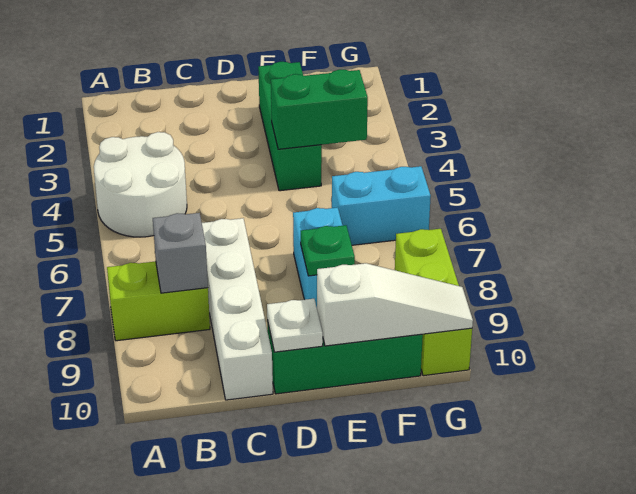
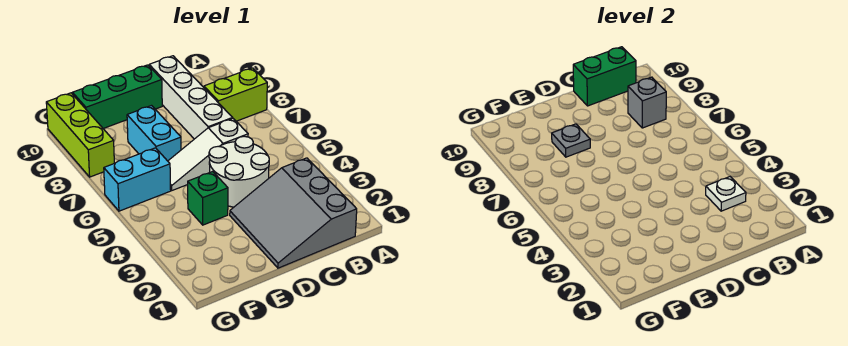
white 2x2 round brick [94,132,187,237] -> white 2x2 round brick moved to [209,136,269,207]
none -> grey 3x3 slope [230,158,357,268]
white 1x1 plate [267,299,323,352] -> white 1x1 plate moved to [706,177,746,211]
green 1x3 brick [258,62,322,191] -> green 1x1 brick [188,172,228,225]
green 1x2 brick [271,69,368,149] -> green 1x2 brick moved to [573,47,636,106]
green 1x1 plate [301,225,355,276] -> grey 1x1 plate [552,124,590,157]
white 1x3 slope [317,263,473,346] -> white 1x3 slope moved to [168,119,248,190]

